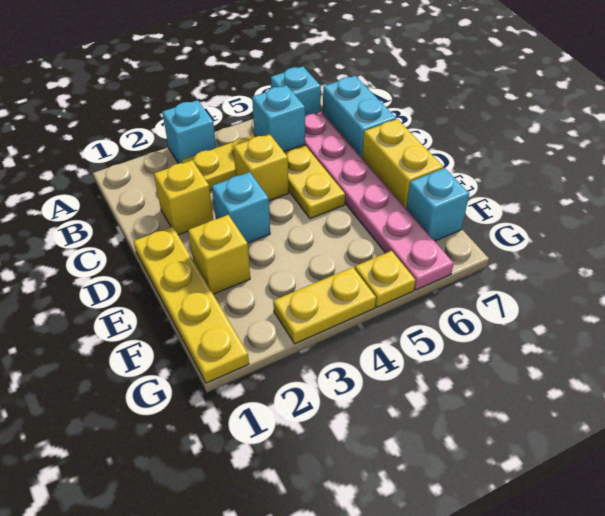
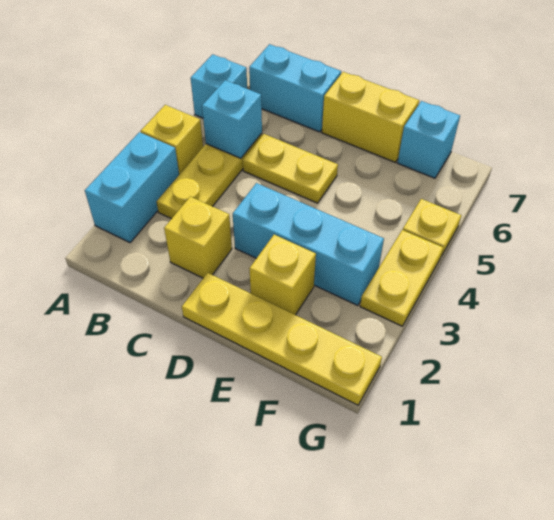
cyan 1x1 brick [162,100,216,164] -> cyan 1x2 brick [85,132,179,243]
pink 1x6 plate [305,112,454,290] -> none
yellow 1x1 brick [233,134,288,201] -> yellow 1x1 brick moved to [141,105,203,175]
cyan 1x1 brick [212,172,270,243] -> cyan 1x3 brick [233,183,384,306]

